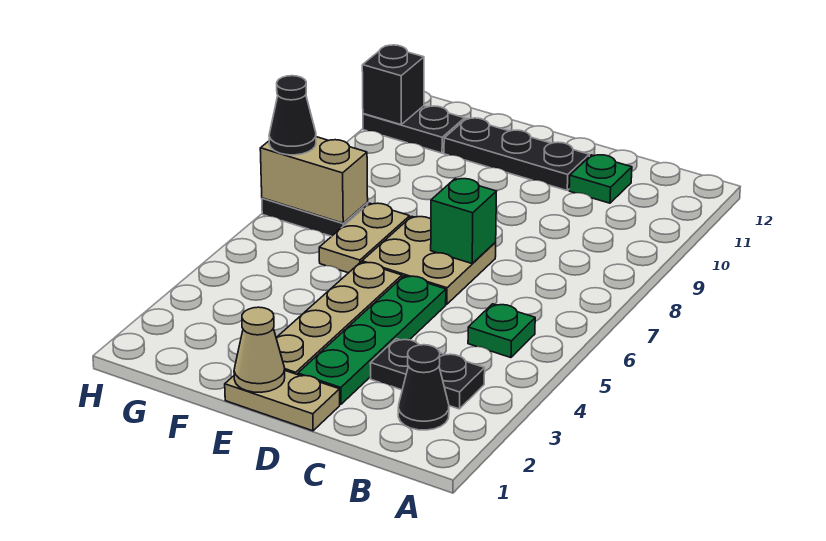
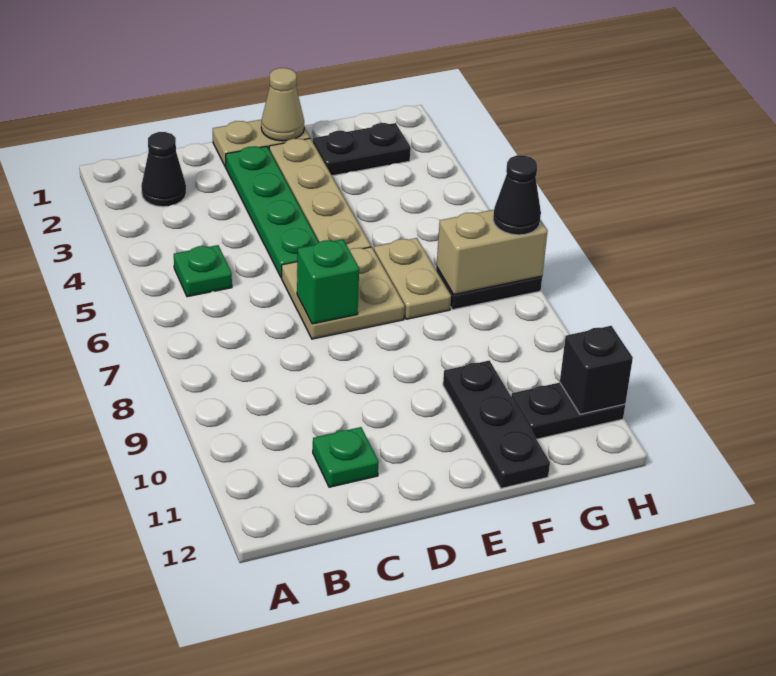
black 1x2 plate [370,339,485,409] -> black 1x2 plate moved to [313,123,411,176]
black 1x3 plate [444,118,589,190] -> black 1x3 plate turned to [443,360,550,488]

